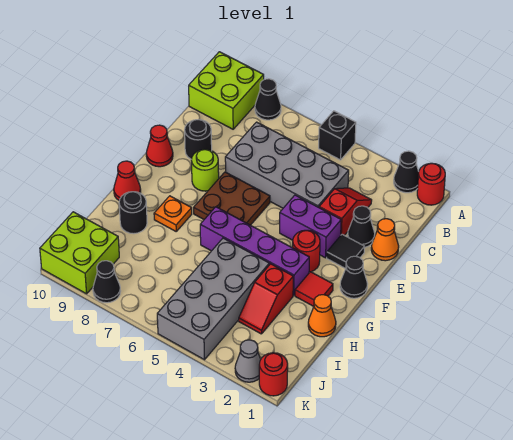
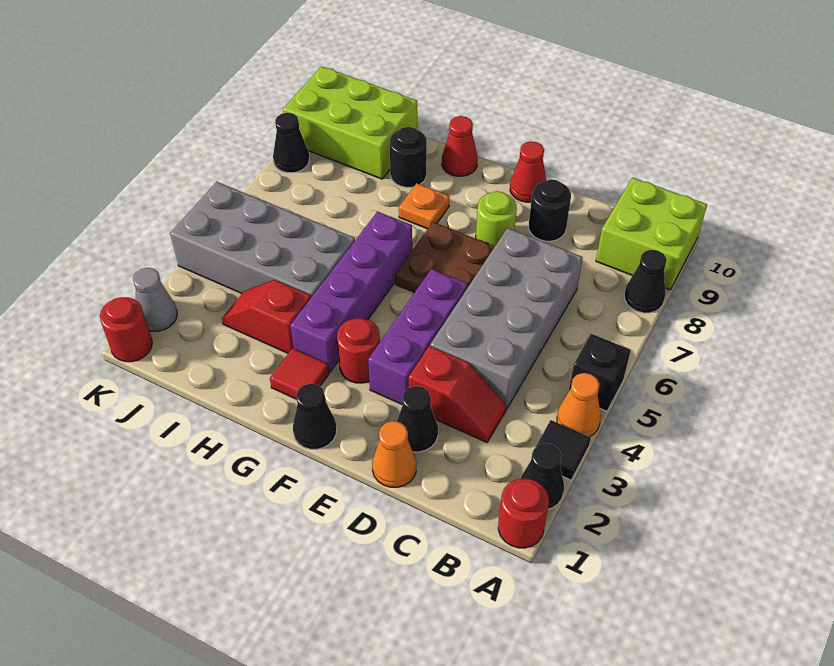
black 1x1 tile [327,234,365,269] -> black 1x1 tile moved to [531,420,591,480]
purple 1x2 brick [280,195,341,258] -> purple 1x3 brick [368,269,468,404]
orange 1x1 cone [308,295,336,337] -> orange 1x1 cone moved to [557,373,601,437]
lime 2x2 brick [40,212,119,294] -> lime 2x3 brick [283,66,417,179]

